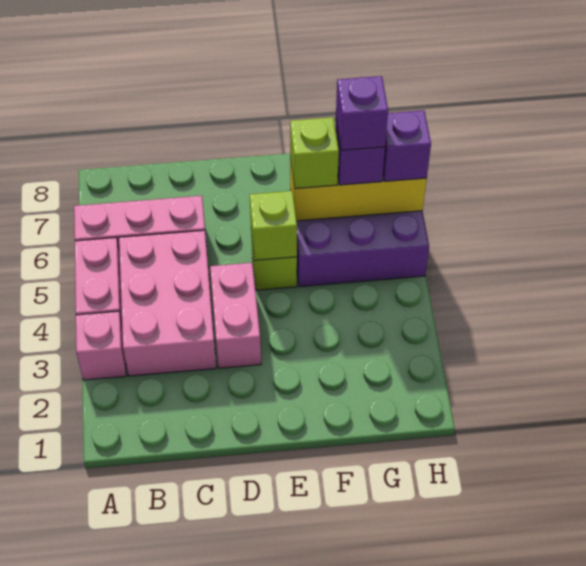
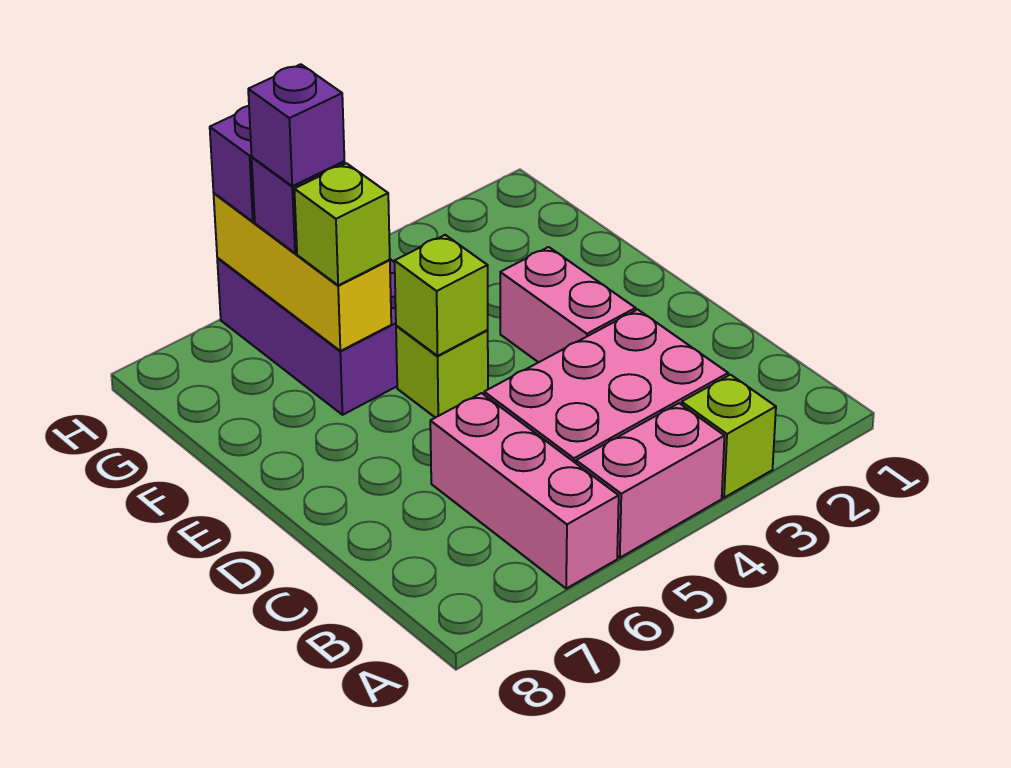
pink 1x1 brick [76,311,126,380] -> lime 1x1 brick [682,375,776,498]
pink 1x2 brick [210,263,261,368] -> pink 1x2 brick turned to [500,247,636,362]

